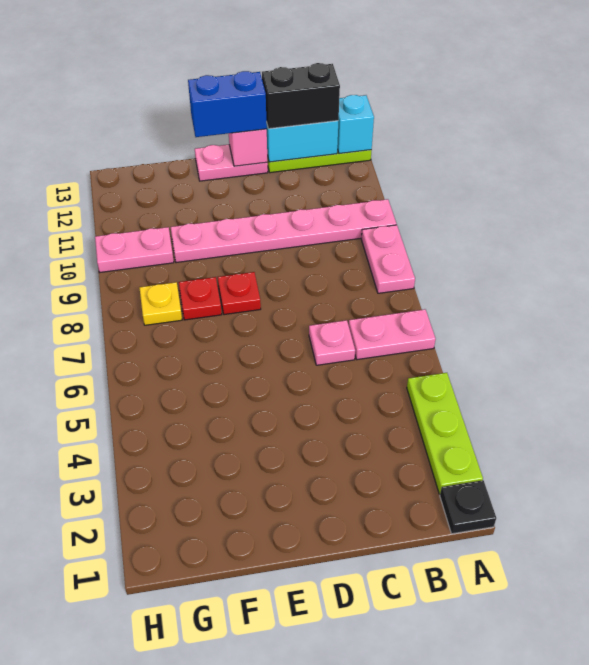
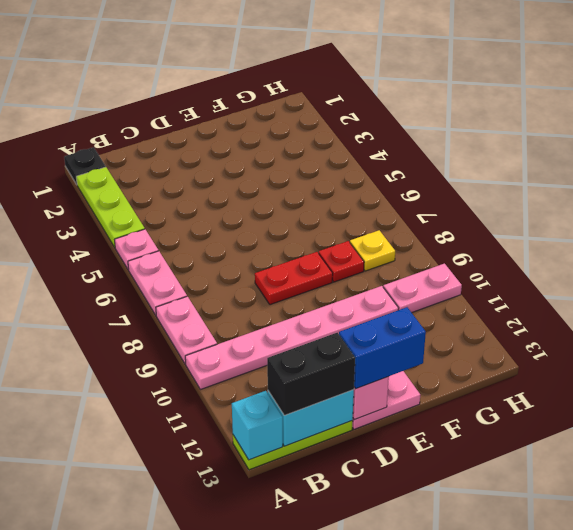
pink 1x2 plate [349,309,435,360] -> pink 1x2 plate turned to [128,251,187,315]
pink 1x1 plate [309,320,355,365] -> pink 1x1 plate moved to [115,229,158,270]
red 1x1 plate [218,272,261,315] -> red 1x2 plate [255,252,333,305]

